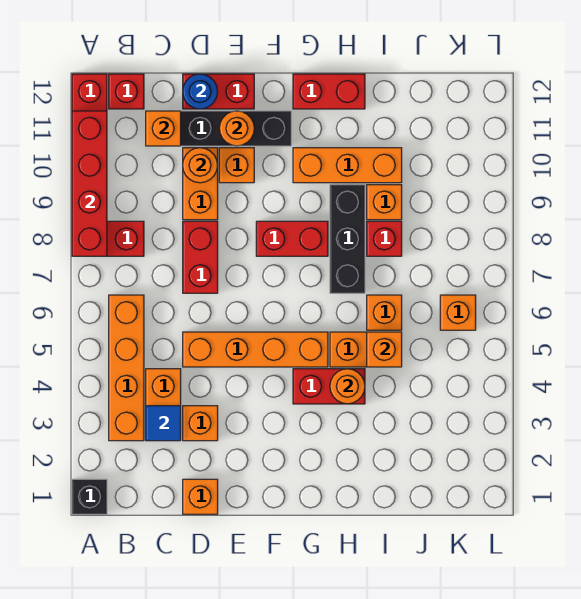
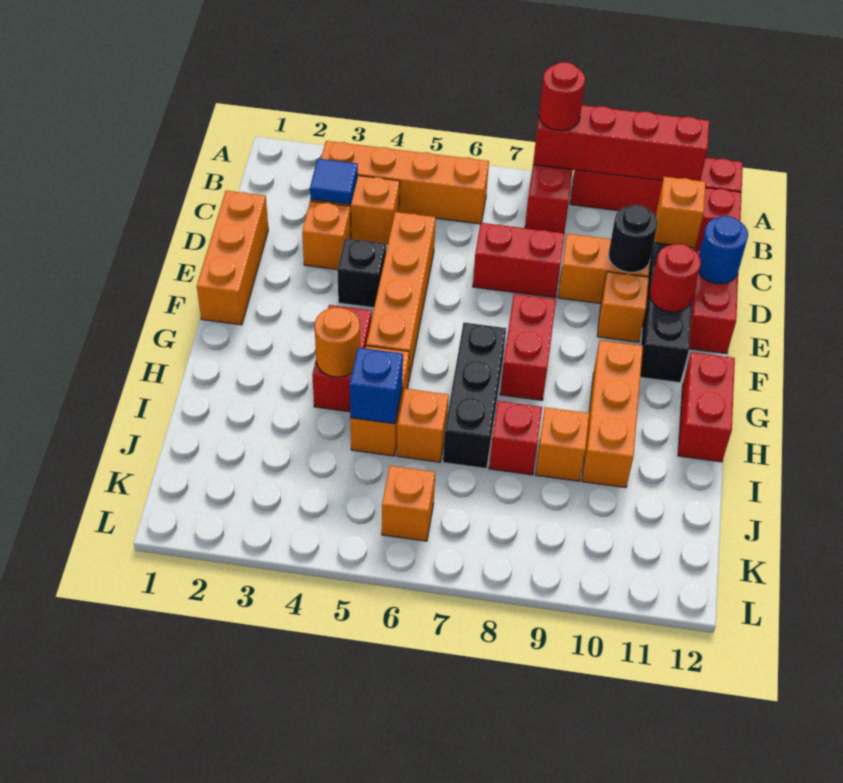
black 1x1 brick [72,479,107,514] -> black 1x1 brick moved to [337,238,386,308]
none -> red 1x1 round brick [539,62,585,131]
orange 1x1 brick [183,479,218,514] -> orange 1x3 brick [197,191,268,325]
orange 1x1 round brick [183,148,218,183] -> black 1x1 round brick [609,205,658,272]
orange 1x1 round brick [219,111,254,146] -> red 1x1 round brick [650,244,701,312]
black 1x3 brick [330,185,365,293] -> black 1x3 brick turned to [443,323,506,468]
orange 1x1 brick [367,332,402,367] -> blue 1x1 brick [350,348,403,424]

